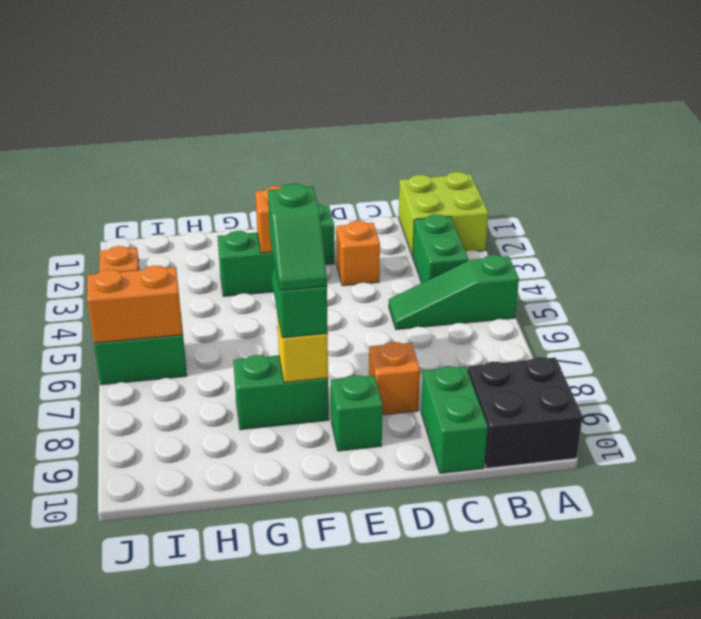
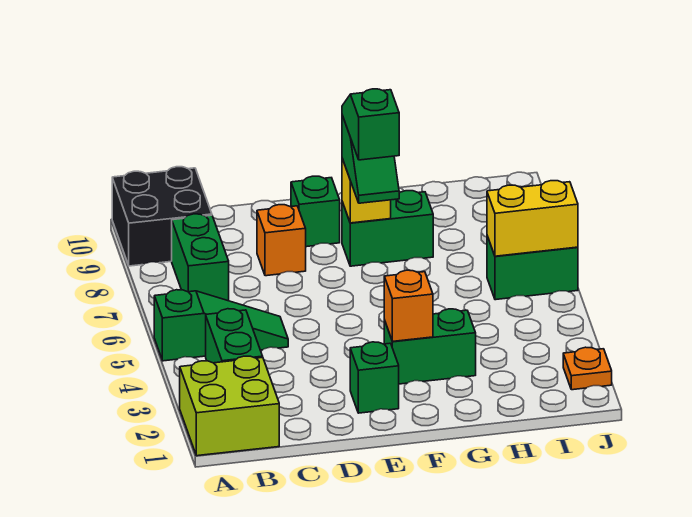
green 1x2 brick [421,366,488,473] -> green 1x2 brick moved to [172,214,229,301]
orange 1x1 brick [336,221,380,286] -> none
orange 1x2 brick [87,265,182,343] -> yellow 1x2 brick [487,181,578,256]

